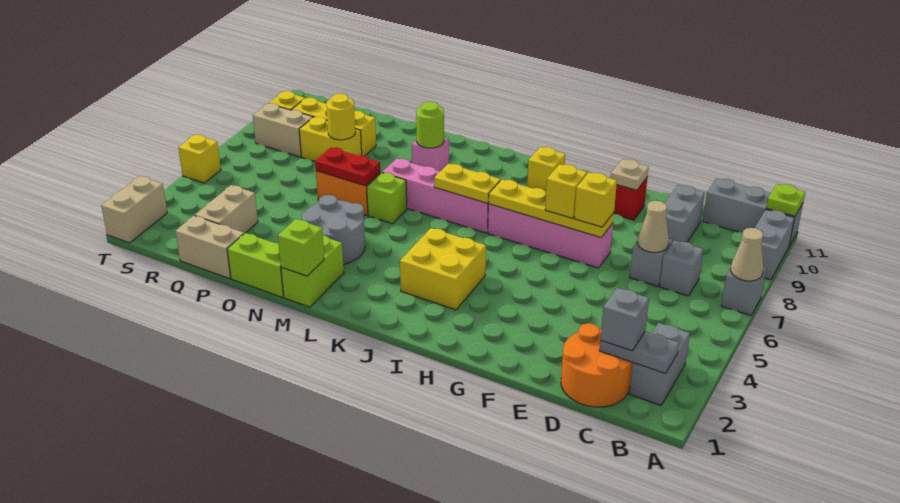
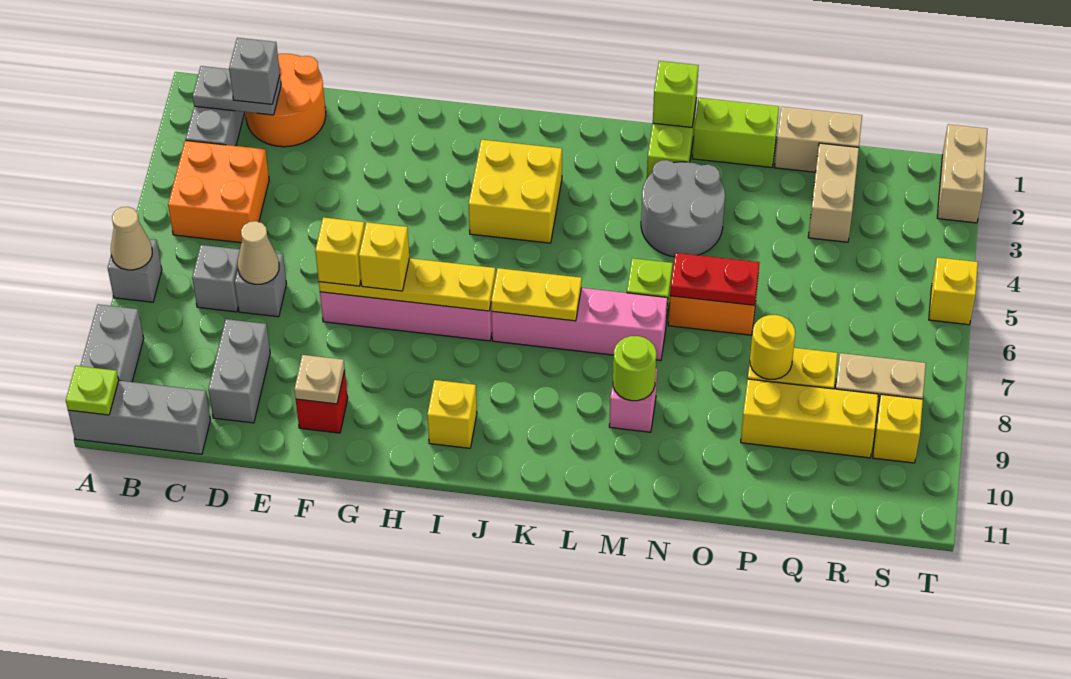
none -> orange 2x2 brick [168,140,269,243]

